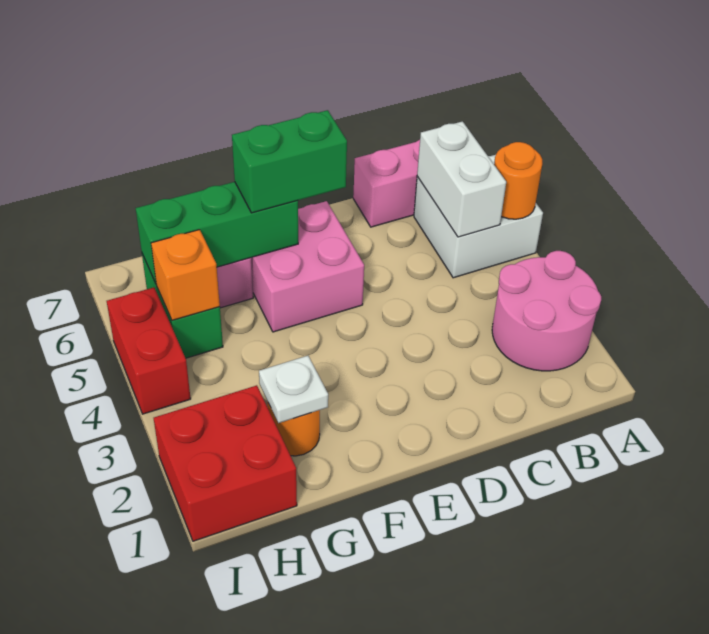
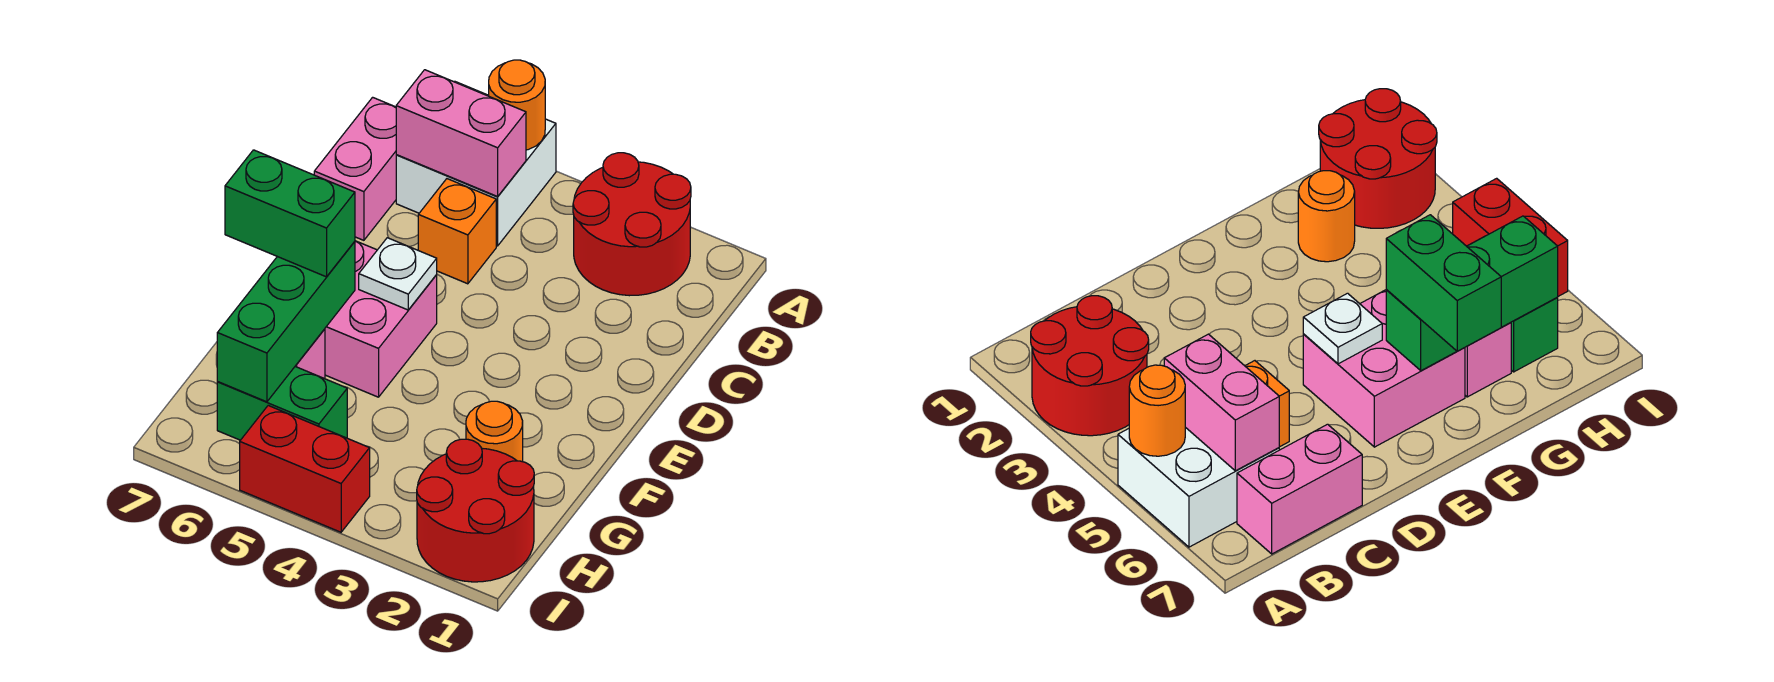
pink 2x2 round brick [492,251,601,371] -> red 2x2 round brick [573,153,691,296]
white 1x2 brick [417,121,506,237] -> pink 1x2 brick [396,70,526,197]
green 1x2 brick [232,110,347,213] -> green 1x2 brick turned to [225,150,355,277]
white 1x1 plate [259,356,328,423] -> white 1x1 plate moved to [359,238,437,310]
red 2x2 brick [154,385,297,541] -> red 2x2 round brick [417,439,534,582]
orange 1x1 brick [151,230,220,320] -> orange 1x1 brick moved to [418,179,496,284]

